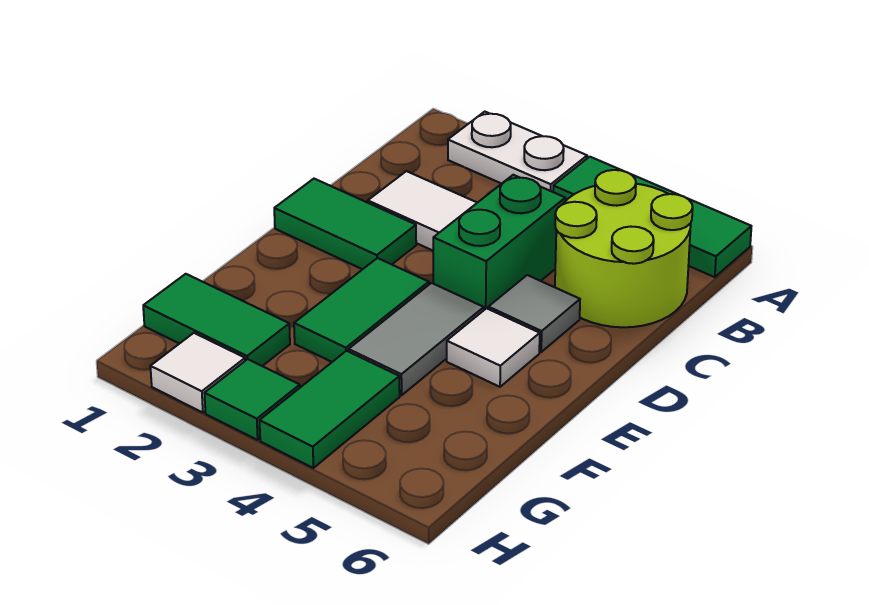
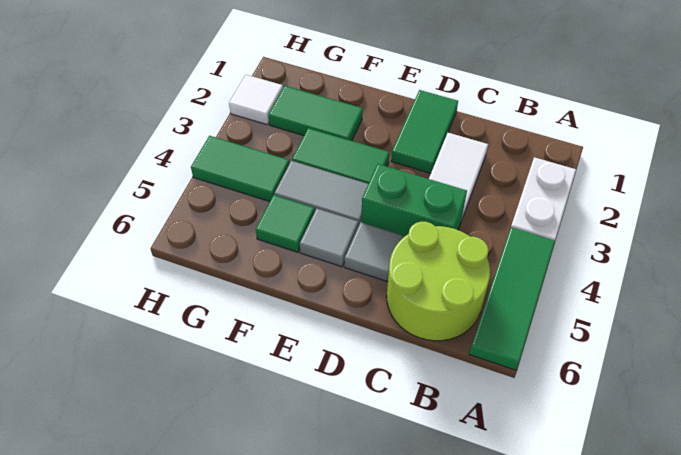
white 1x1 tile [447,308,540,387] -> grey 1x1 tile [300,209,358,267]
green 1x2 tile [143,274,290,366] -> green 1x2 tile turned to [269,86,363,141]
green 1x1 tile [204,359,300,440] -> green 1x1 tile moved to [256,195,315,252]

